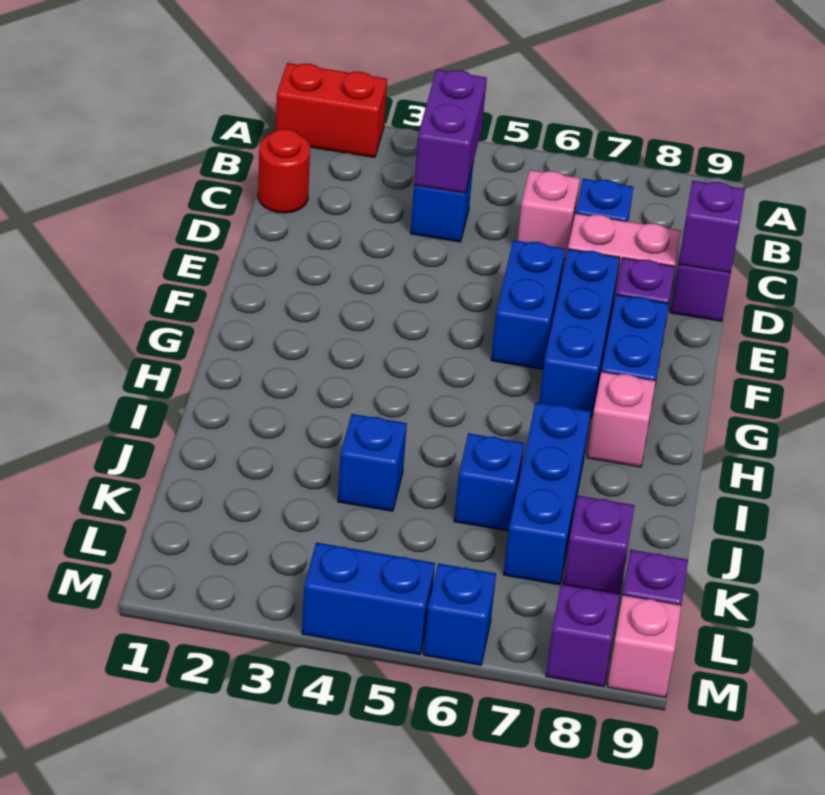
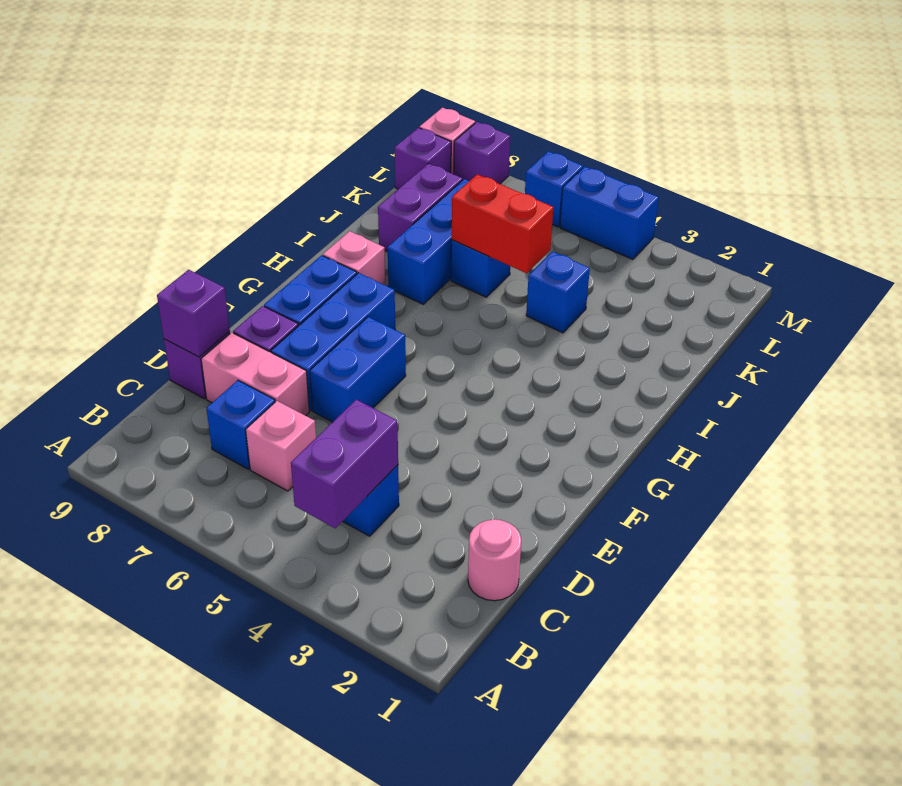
red 1x2 brick [276,63,387,158] -> red 1x2 brick moved to [452,174,553,273]
red 1x1 round brick [258,129,310,213] -> pink 1x1 round brick [468,519,521,601]
purple 1x1 brick [563,496,635,595] -> purple 1x2 brick [378,164,462,252]

